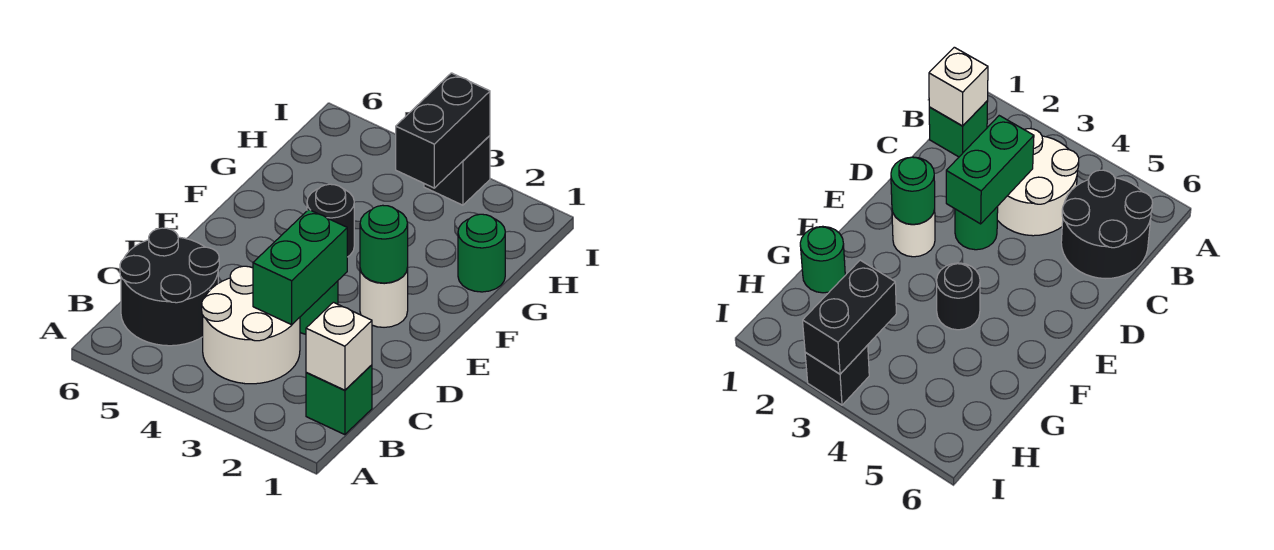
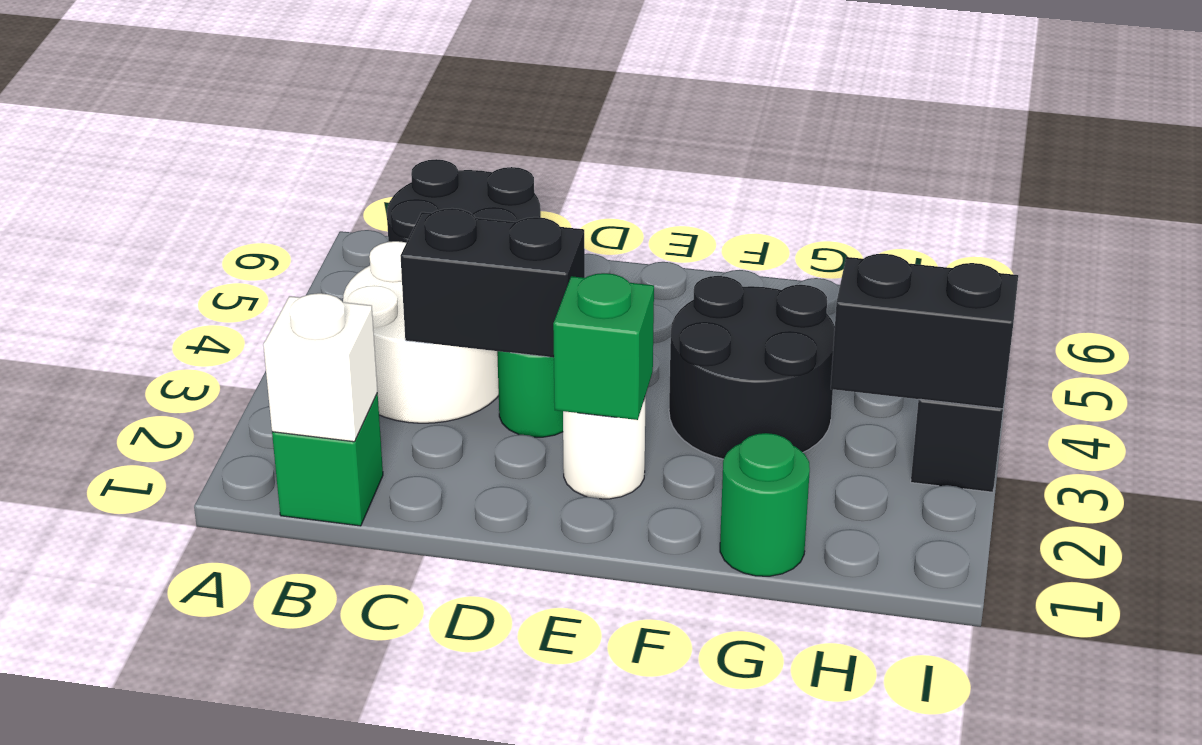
green 1x2 brick [253,210,347,325] -> black 1x2 brick [400,208,585,358]
green 1x1 round brick [360,205,408,283] -> green 1x1 brick [553,273,654,420]
black 1x1 round brick [307,184,354,257] -> black 2x2 round brick [669,276,835,459]

